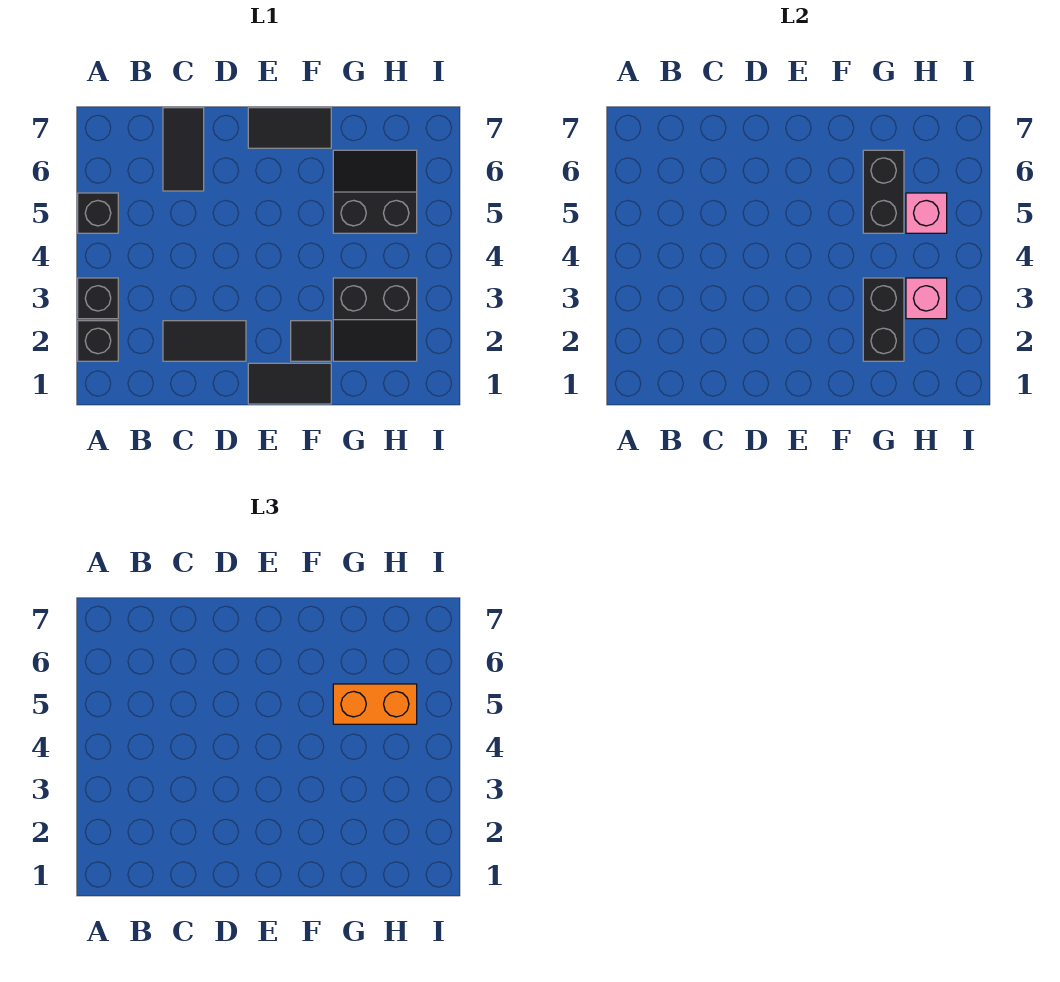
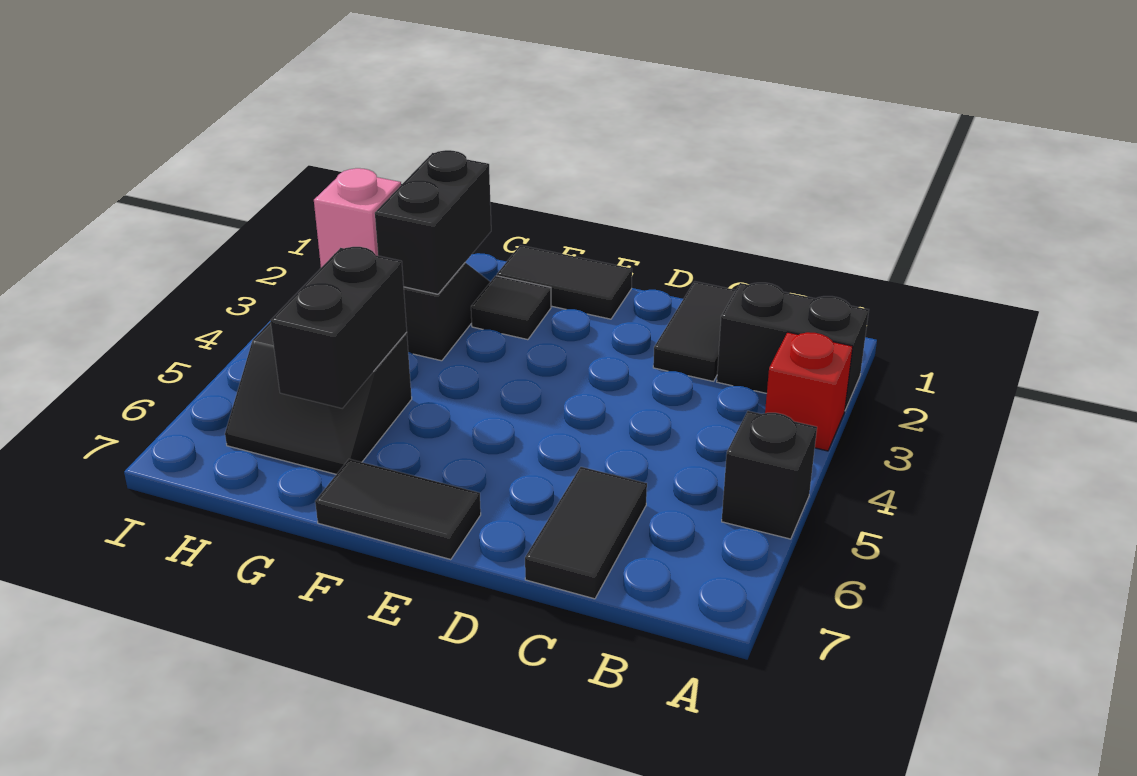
black 1x1 brick [78,321,118,361] -> black 1x2 brick [717,283,869,410]
black 1x1 brick [78,278,118,319] -> red 1x1 brick [765,332,853,451]
black 1x2 tile [163,321,246,361] -> black 1x2 tile turned to [653,281,736,381]
orange 1x2 brick [333,684,417,724] -> none
pink 1x1 brick [906,193,947,233] -> none

